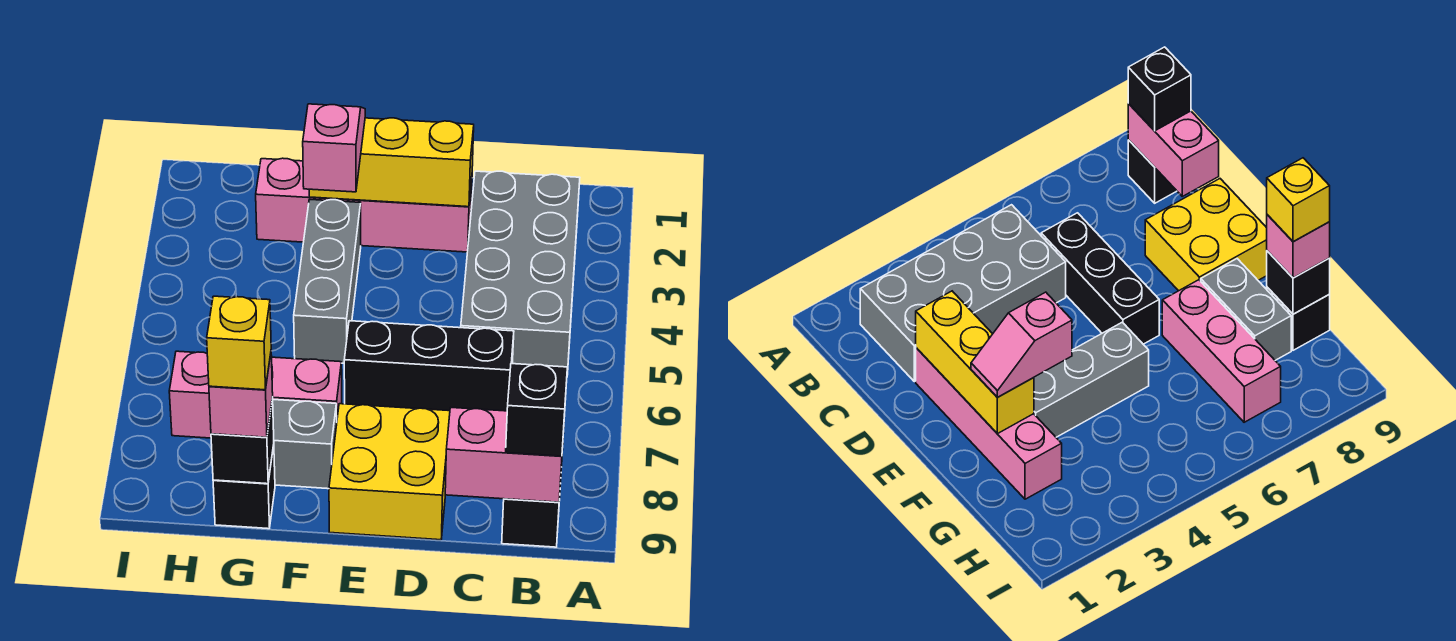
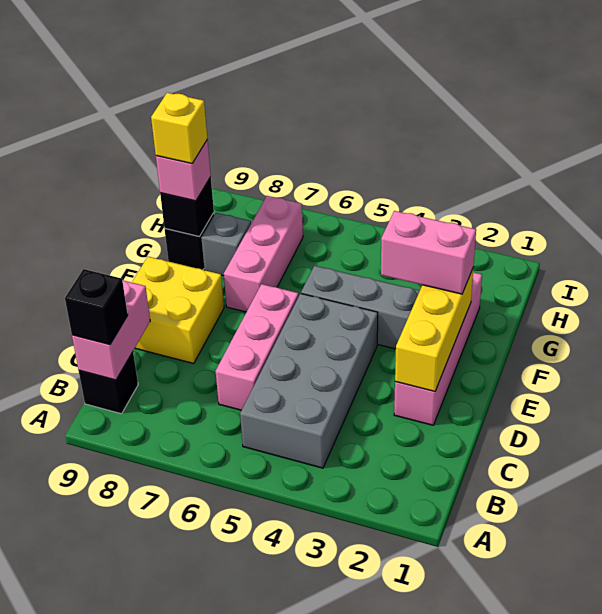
grey 2x4 brick [461,171,580,375] -> grey 2x4 brick turned to [240,294,378,468]
black 1x3 brick [344,321,514,411] -> pink 1x3 brick [216,284,299,410]
pink 1x2 slope [303,104,365,192] -> pink 1x2 brick [381,211,476,294]
grey 1x2 brick [273,400,337,489] -> grey 1x1 brick [201,213,251,276]

